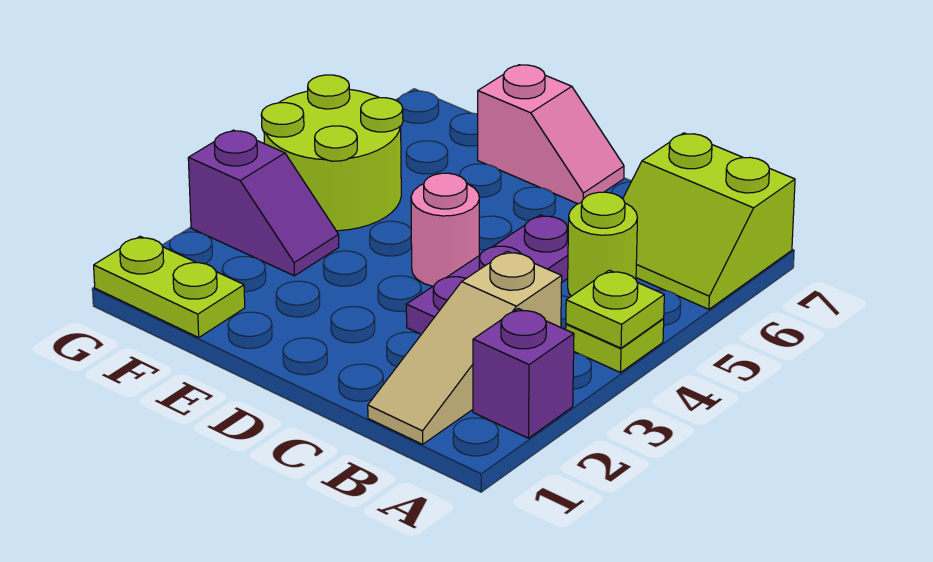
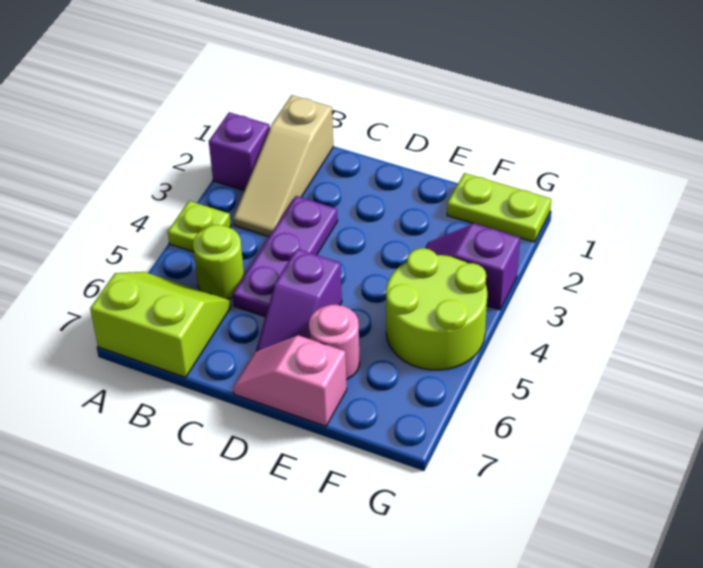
lime 1x1 plate [566,270,664,348] -> none
tan 1x3 slope [368,251,562,444] -> tan 1x3 slope turned to [233,95,333,236]
pink 1x1 round brick [411,173,479,286] -> pink 1x1 round brick moved to [309,305,360,380]
none -> purple 1x2 slope [256,249,342,351]

